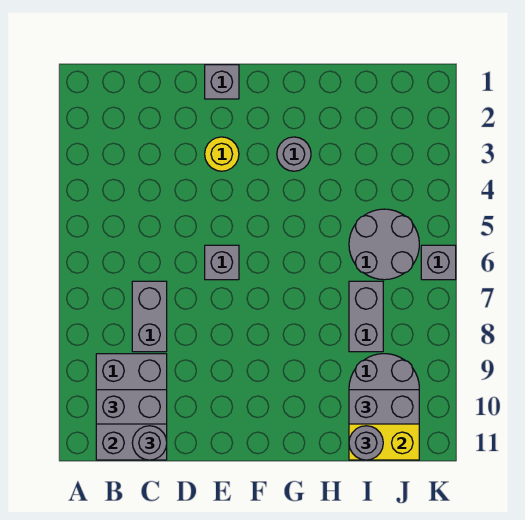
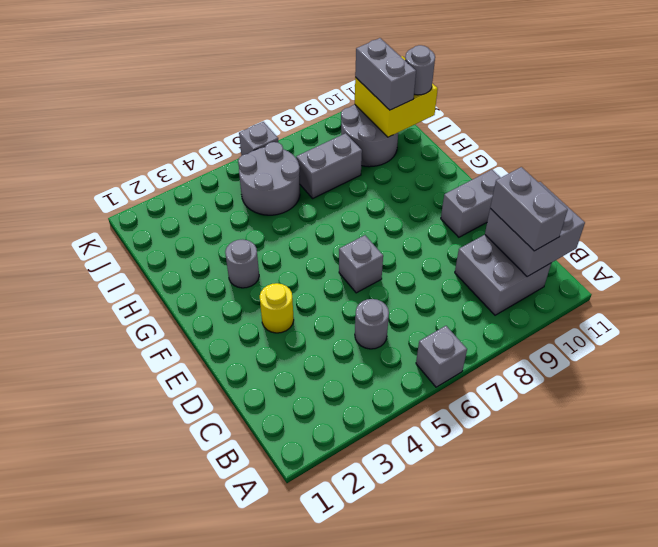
grey 1x2 brick [132,281,167,352] -> grey 1x2 brick moved to [441,170,501,237]
grey 1x1 round brick [132,426,167,460] -> grey 1x1 round brick moved to [355,299,389,349]
grey 1x1 brick [205,65,239,99] -> grey 1x1 brick moved to [416,326,467,387]

